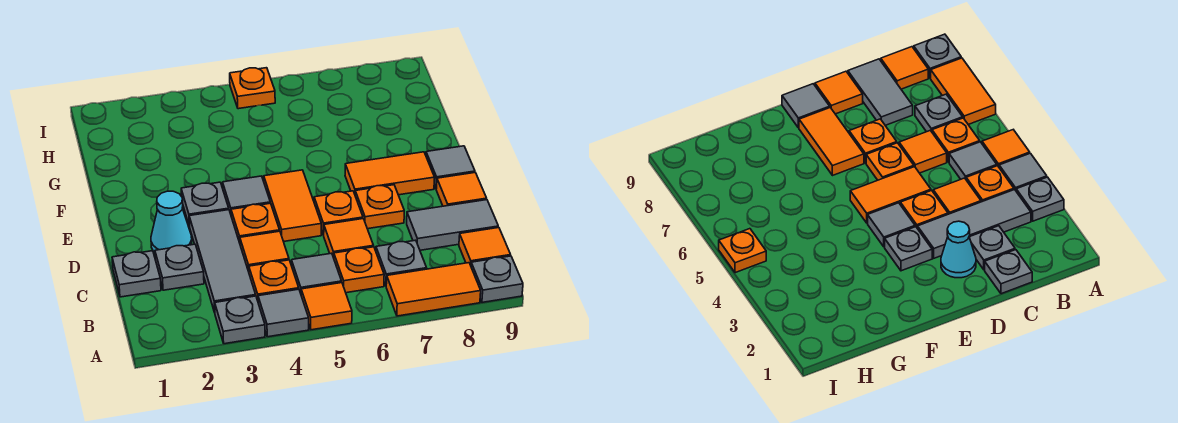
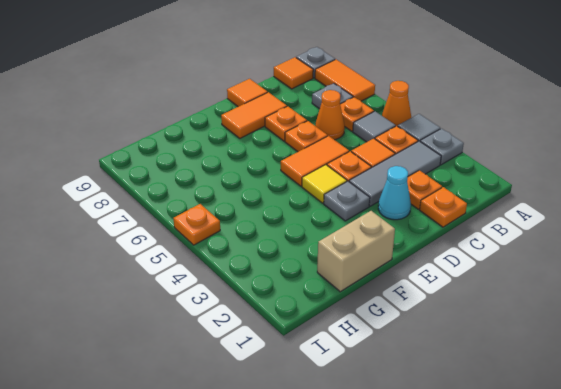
orange 1x1 tile [301,283,352,330] -> orange 1x1 cone [382,81,411,126]
grey 1x1 plate [112,251,161,297] -> orange 1x1 plate [420,187,467,227]
grey 1x1 plate [155,244,204,290] -> orange 1x1 plate [407,170,442,209]
orange 1x1 tile [324,219,374,258] -> orange 1x1 cone [315,90,345,140]
grey 1x2 tile [407,200,498,250] -> none
grey 1x1 tile [223,176,270,214] -> yellow 1x1 tile [302,165,347,203]
orange 1x2 tile [345,152,435,195] -> orange 1x2 tile turned to [221,92,287,138]
grey 1x1 tile [426,146,475,189] -> none
none -> tan 1x2 brick [317,211,395,292]

